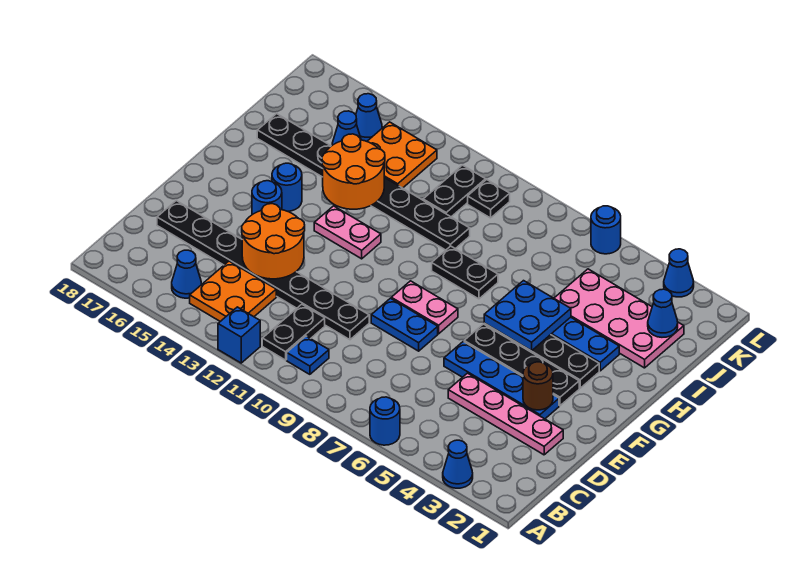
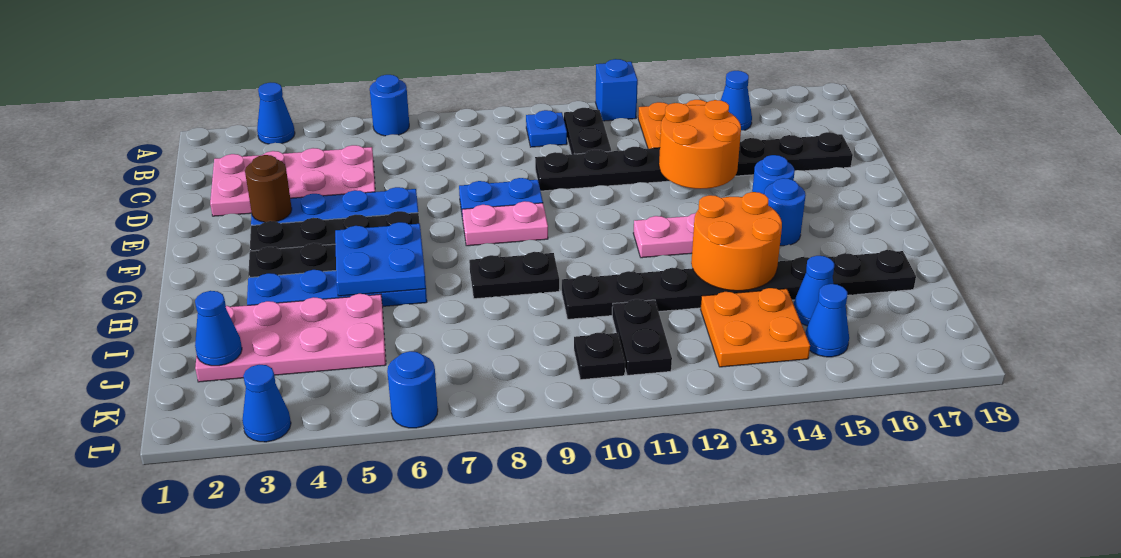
pink 1x4 plate [448,373,563,455] -> pink 2x4 plate [210,145,375,216]

